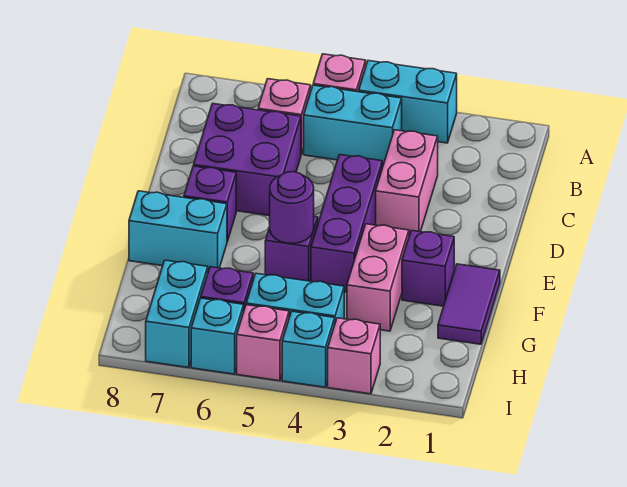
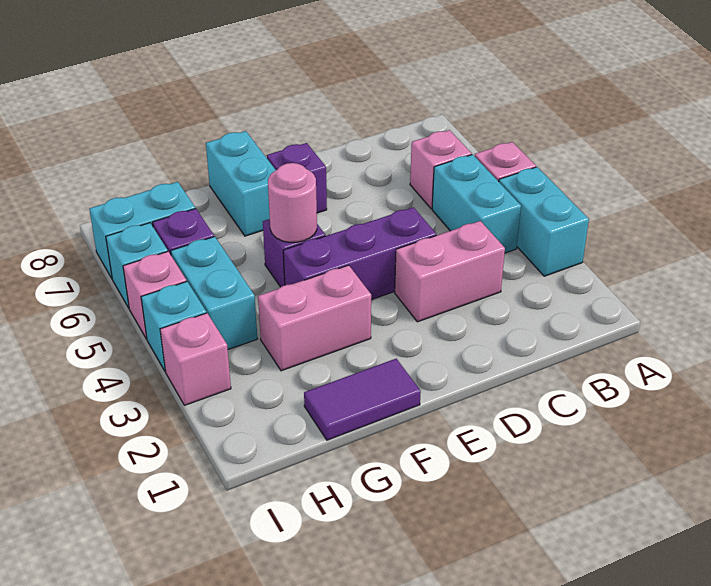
purple 2x2 brick [194,103,301,216] -> none
purple 1x1 brick [402,230,454,306] -> none
purple 1x1 round brick [269,172,314,243] -> pink 1x1 round brick [268,163,317,242]

